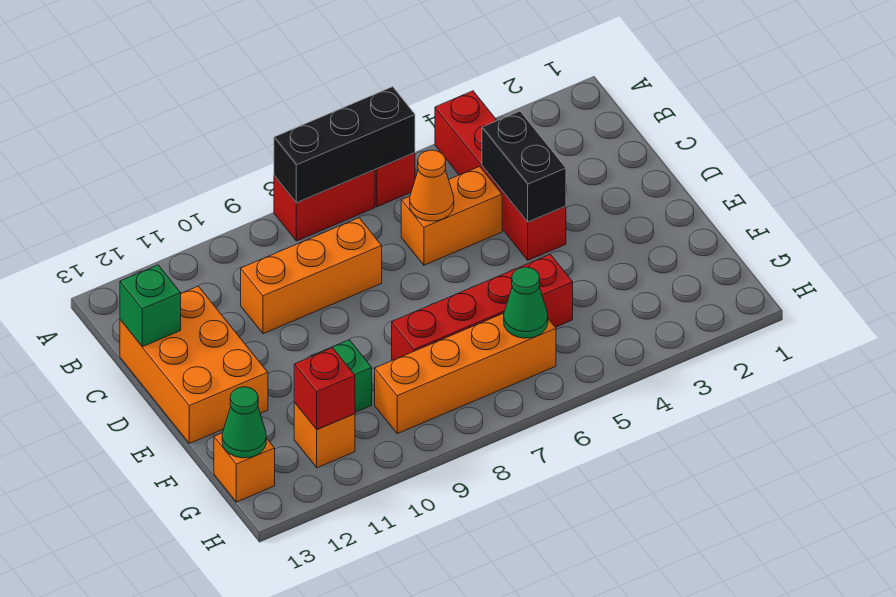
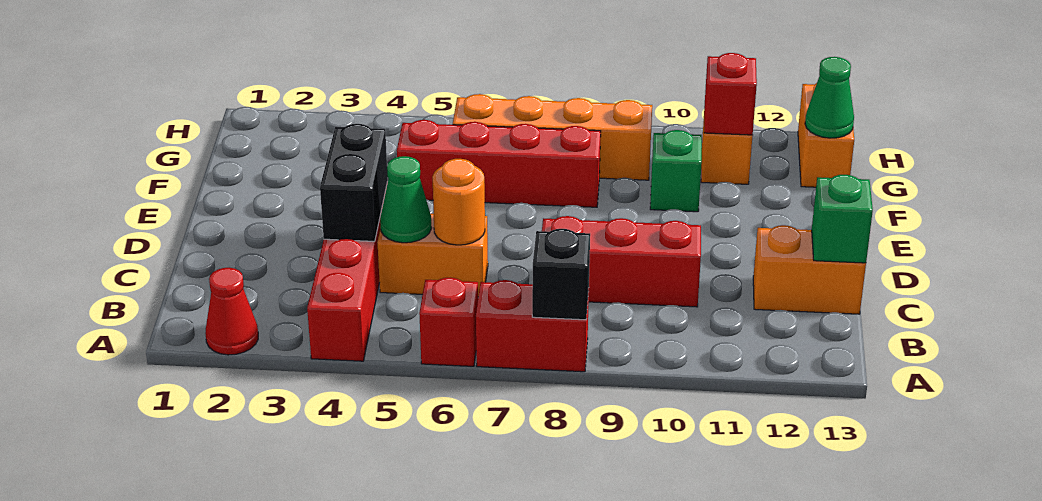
none -> red 1x1 cone [205,268,258,355]
black 1x3 brick [274,87,415,203] -> black 1x1 brick [532,229,590,320]
orange 1x1 cone [410,150,454,221] -> orange 1x1 round brick [432,159,485,245]
orange 1x3 brick [241,218,382,334] -> red 1x3 brick [542,216,701,307]
orange 2x3 brick [120,286,268,444] -> orange 1x2 brick [753,225,866,314]
green 1x1 cone [504,267,548,338] -> green 1x1 cone moved to [380,156,431,243]
orange 1x1 brick [214,433,275,502] -> orange 1x2 brick [798,83,854,187]

